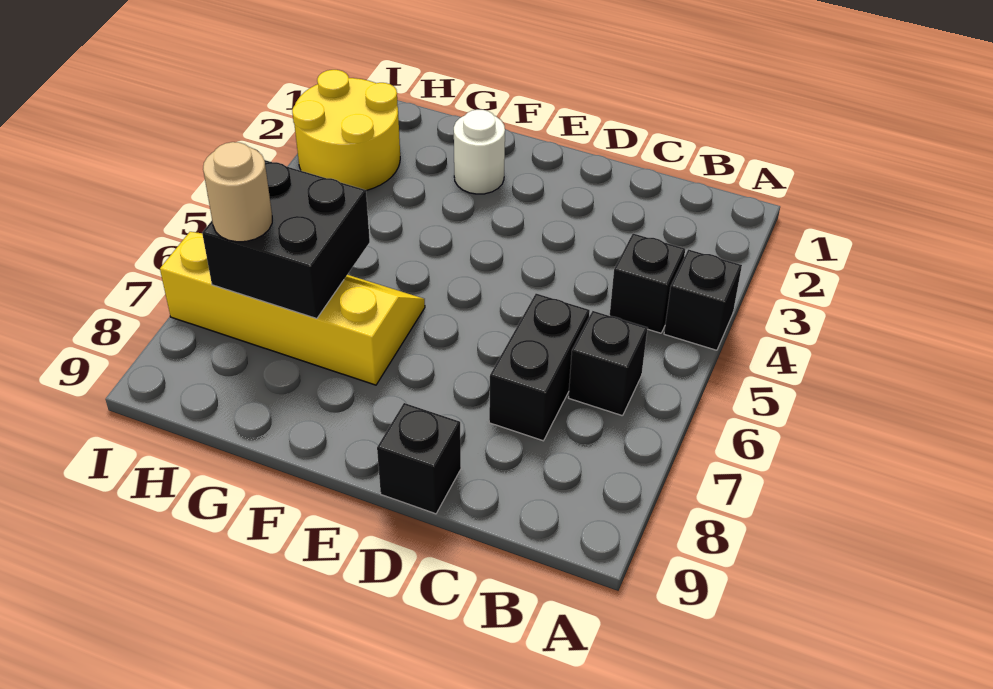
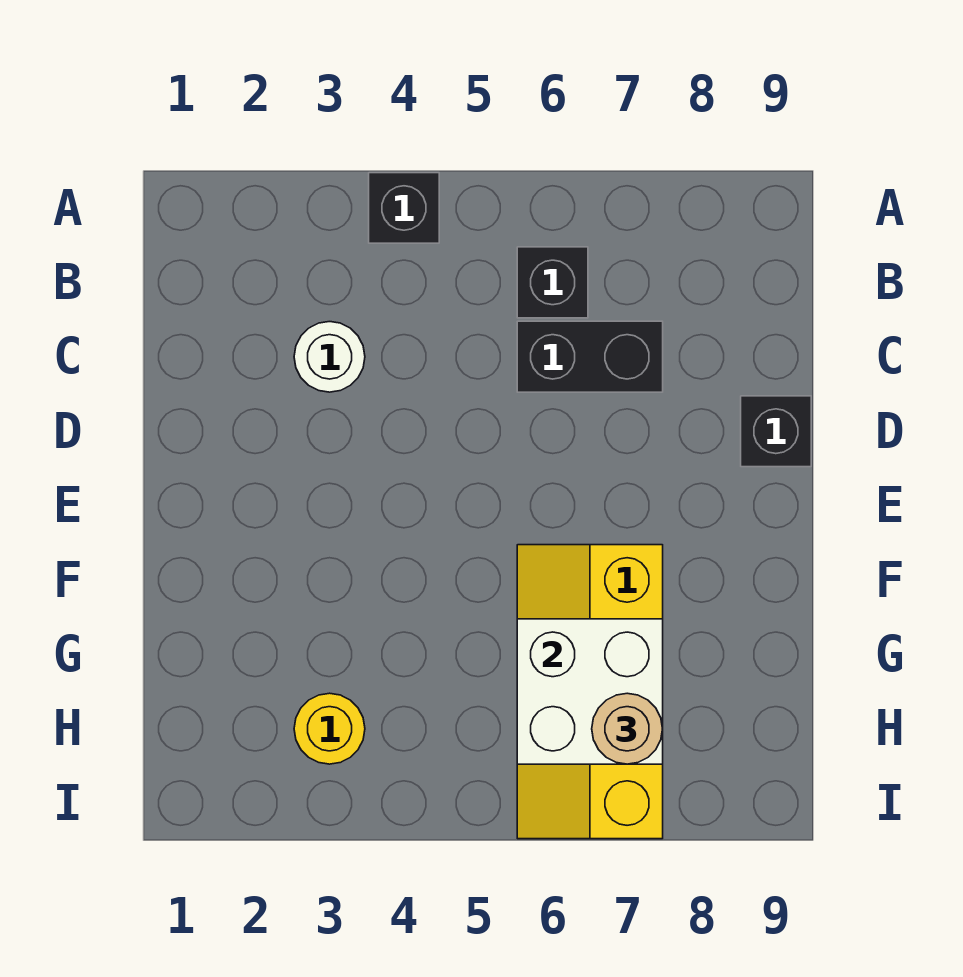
black 1x1 brick [610,234,685,333] -> none
white 1x1 round brick [454,110,505,194] -> white 1x1 round brick moved to [294,322,365,392]
black 2x2 brick [202,160,370,319] -> white 2x2 brick [517,619,663,764]
yellow 2x2 round brick [292,70,400,190] -> yellow 1x1 round brick [294,693,365,764]

